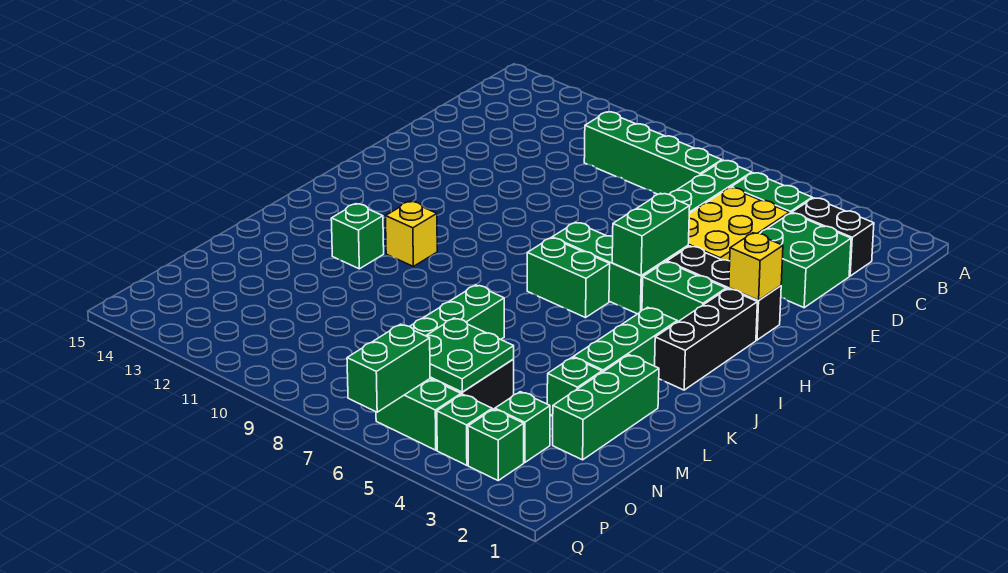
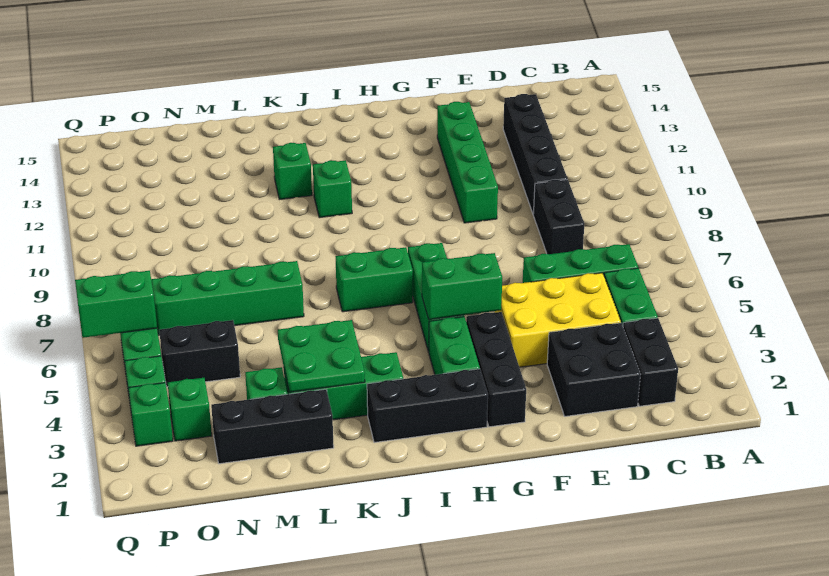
green 1x4 brick [584,112,722,194] -> green 1x4 brick moved to [437,102,498,223]
green 2x2 brick [760,213,851,308] -> black 2x2 brick [547,323,641,416]
none -> black 1x2 brick [533,179,584,254]
none -> black 1x4 brick [503,94,567,214]
yellow 1x1 brick [729,233,783,300] -> none
green 1x2 brick [527,238,610,318] -> green 1x2 brick turned to [336,247,413,312]
yellow 1x1 brick [386,201,437,266] -> green 1x1 brick [313,160,352,218]
green 1x3 brick [553,355,659,460] -> black 1x3 brick [211,389,334,464]
green 2x2 plate [426,318,514,392] -> green 2x2 plate moved to [278,320,365,392]

